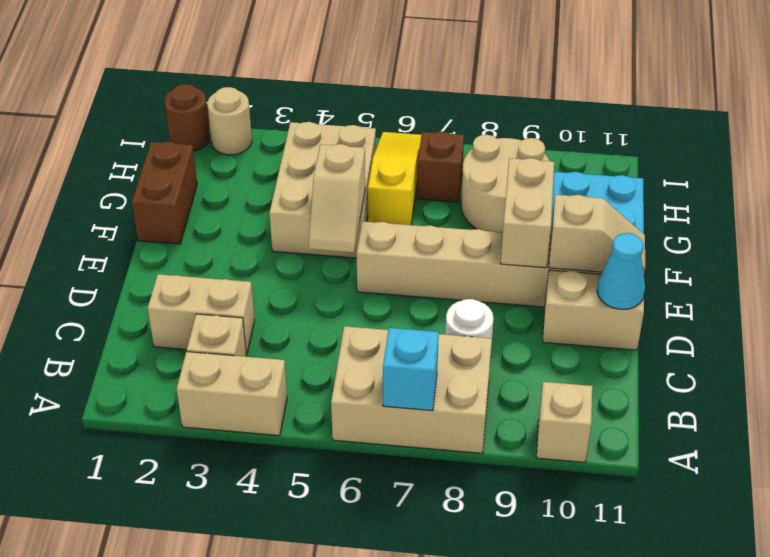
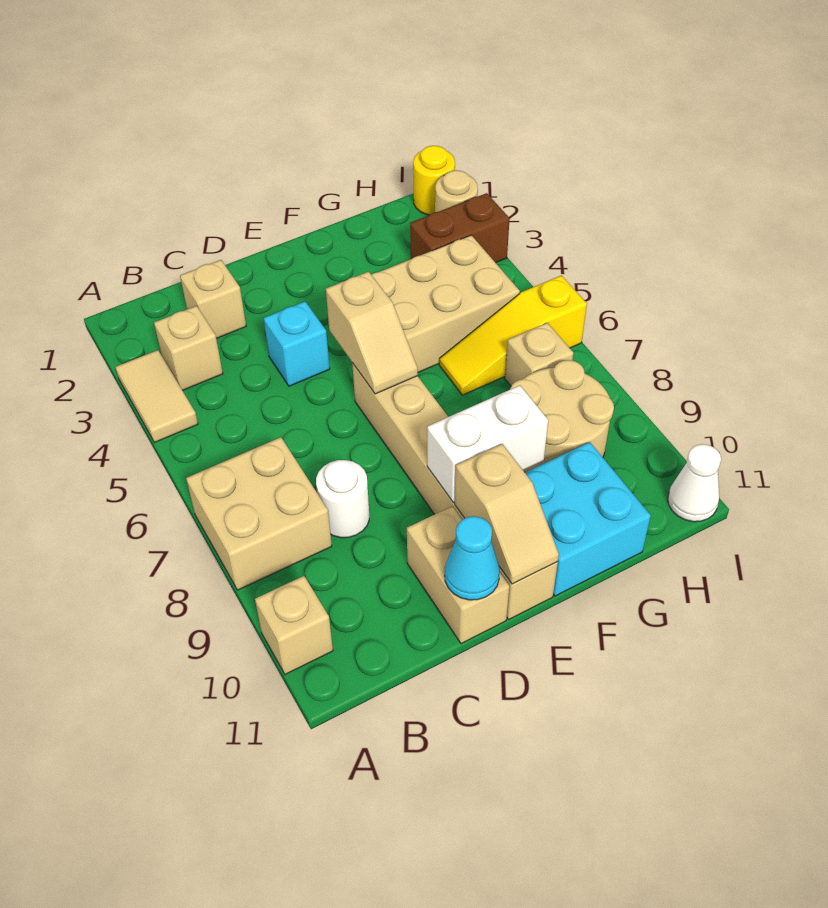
tan 1x2 brick [177,352,287,436] -> tan 1x2 tile [115,350,198,442]
tan 2x3 brick [331,326,492,453] -> tan 2x2 brick [186,437,332,590]
cyan 1x1 brick [383,328,439,411] -> cyan 1x1 brick moved to [264,301,330,386]
tan 1x2 brick [148,274,255,355] -> tan 1x1 brick [180,260,246,338]
tan 1x2 slope [309,144,365,253] -> tan 1x2 slope turned to [326,272,418,394]
tan 1x2 brick [500,158,554,268] -> white 1x2 brick [427,385,548,503]
brown 1x2 brick [132,142,197,244] -> brown 1x2 brick moved to [410,193,510,263]
yellow 1x3 slope [368,132,421,225] -> yellow 1x3 slope turned to [439,275,587,395]
brown 1x1 brick [417,131,464,202] -> tan 1x1 brick [505,323,573,386]
brown 1x1 round brick [165,84,210,151] -> yellow 1x1 round brick [413,146,455,215]
none -> white 1x1 cone [668,444,721,522]

